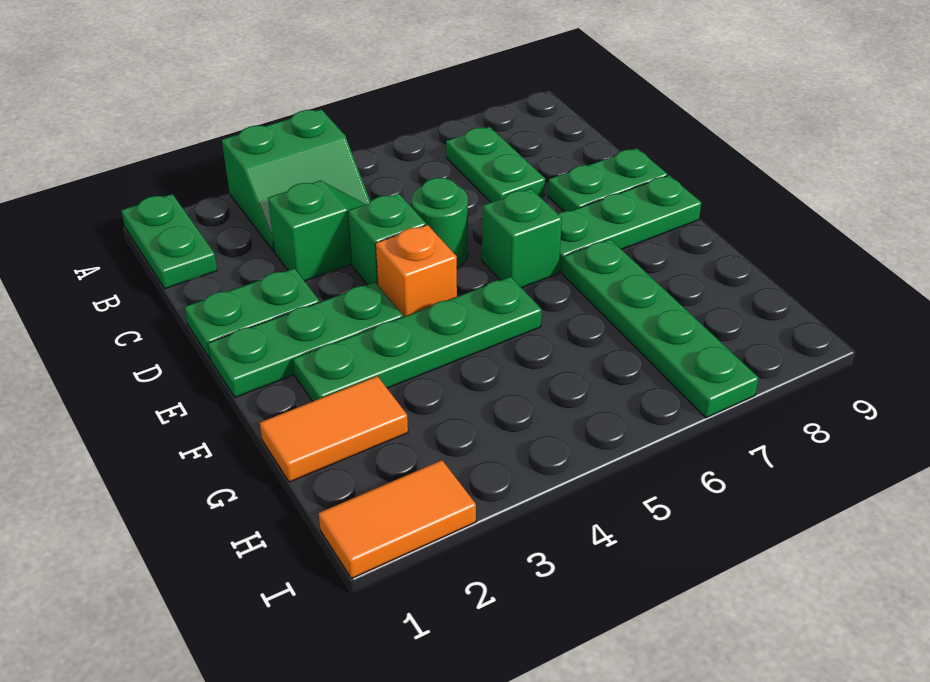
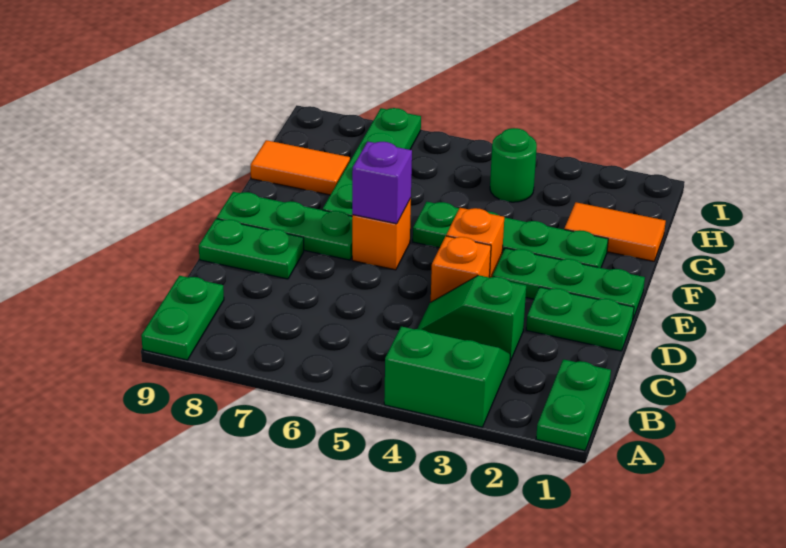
green 1x2 plate [446,127,545,202] -> green 1x2 plate moved to [141,276,224,360]
green 1x1 brick [348,193,426,285] -> orange 1x1 brick [431,236,491,302]
green 1x1 round brick [412,178,468,267] -> green 1x1 round brick moved to [490,128,537,202]
green 1x1 brick [482,189,562,288] -> orange 1x1 brick [352,198,411,270]
none -> purple 1x1 brick [352,142,412,224]
orange 1x2 tile [319,460,476,578] -> orange 1x2 tile moved to [251,140,350,195]

